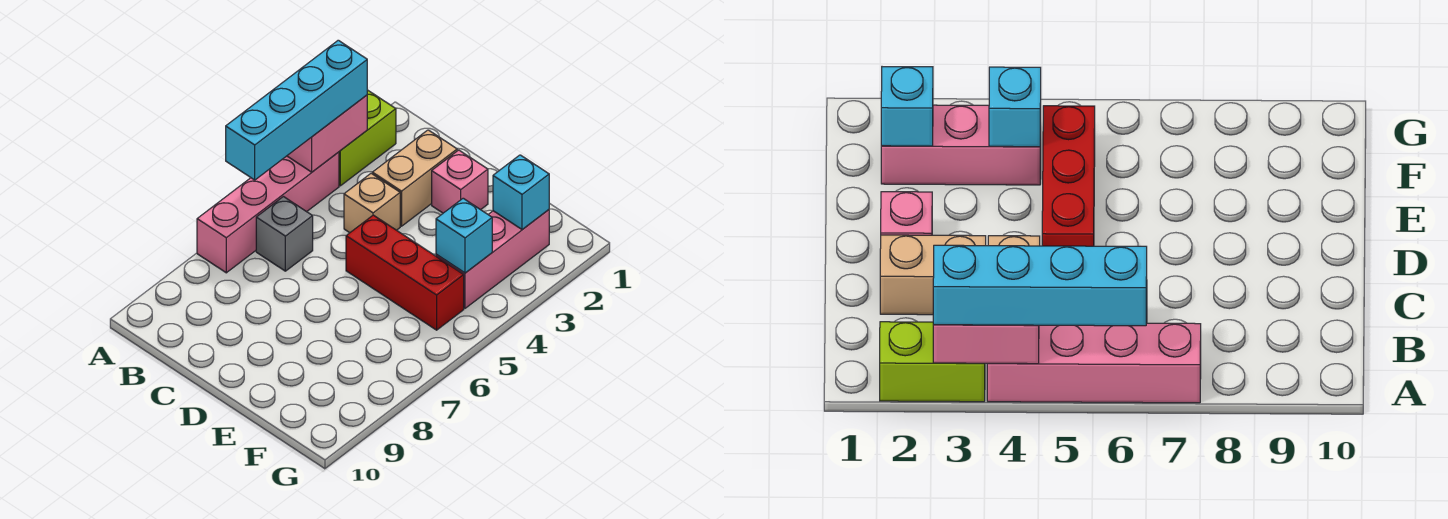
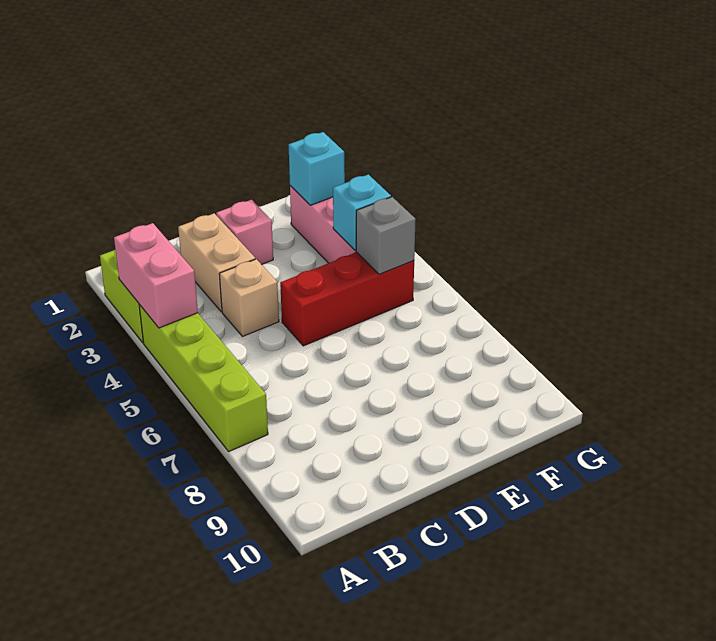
cyan 1x4 brick [226,40,367,180] -> none
pink 1x4 brick [197,152,339,273] -> lime 1x4 brick [139,304,268,451]
grey 1x1 brick [256,197,313,271] -> grey 1x1 brick moved to [356,197,416,274]

